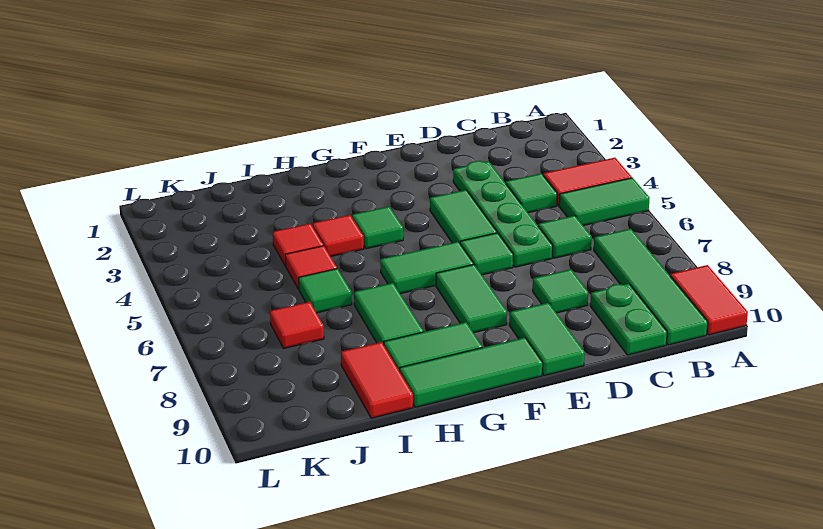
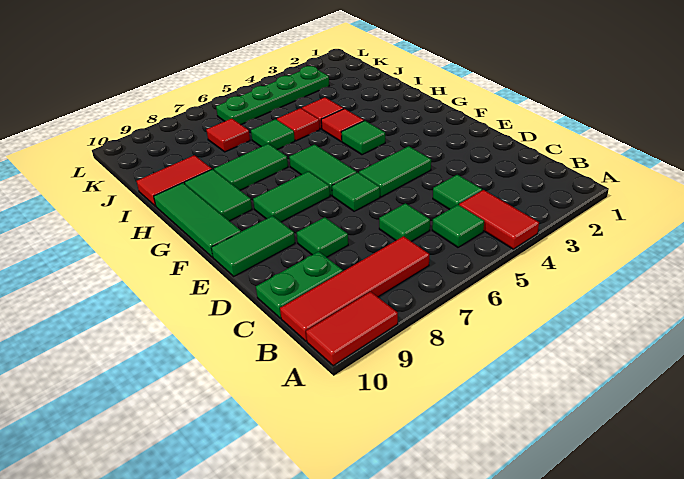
green 1x2 tile [559,178,649,226] -> green 1x1 tile [432,205,484,247]
green 1x4 tile [594,229,708,345] -> red 1x4 tile [280,236,429,341]
green 1x4 plate [453,161,553,267] -> green 1x4 plate moved to [216,66,329,124]

